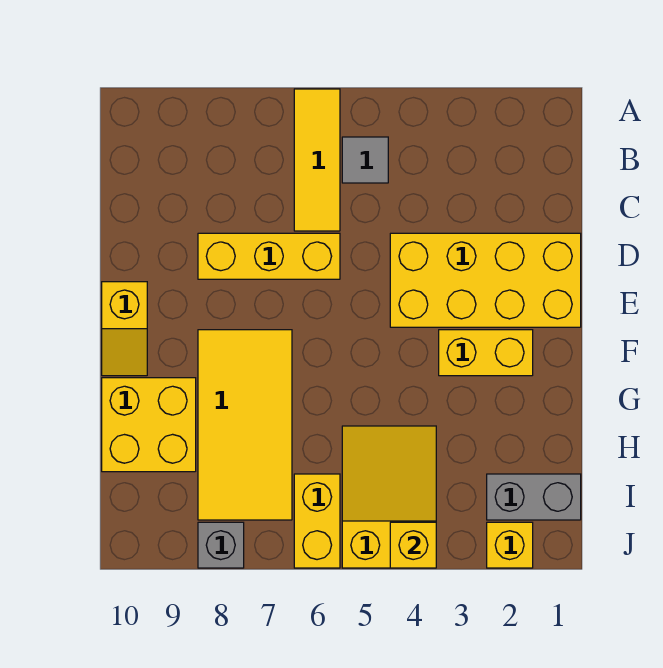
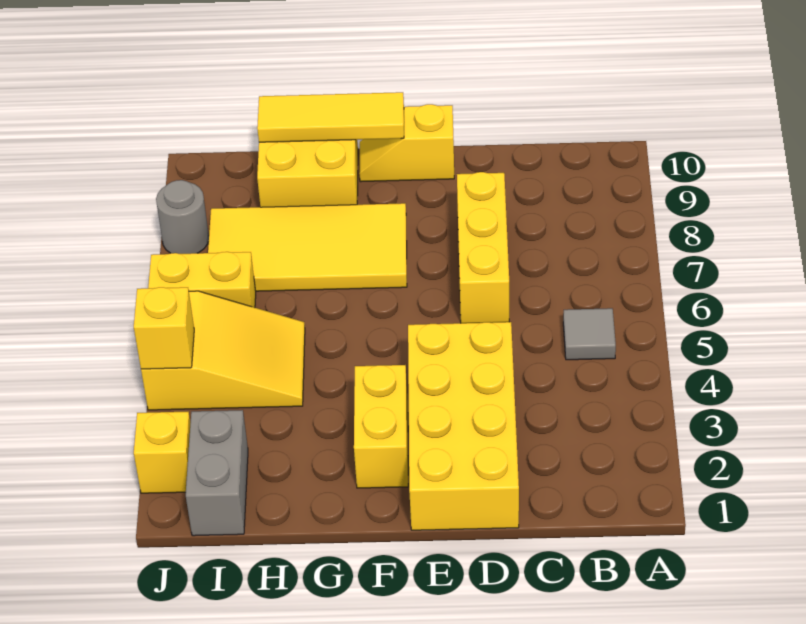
yellow 1x3 tile [294,89,340,231] -> yellow 1x3 tile moved to [257,92,404,142]
grey 1x1 brick [198,522,244,568] -> grey 1x1 round brick [156,180,209,254]

